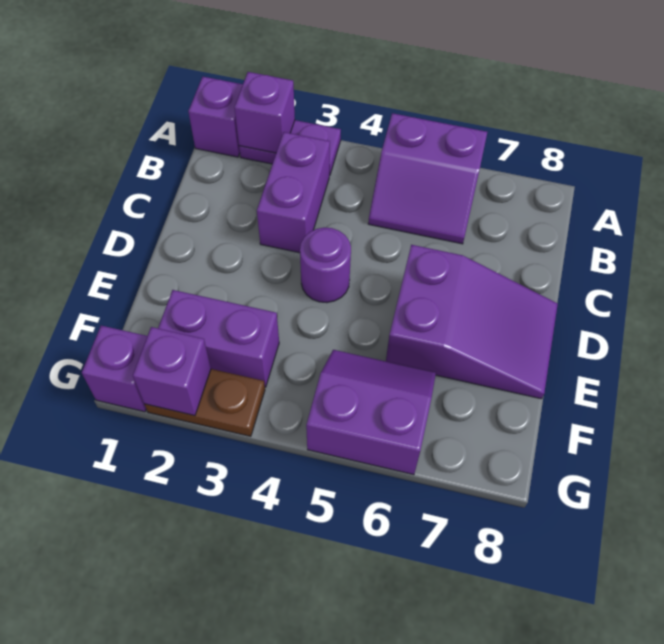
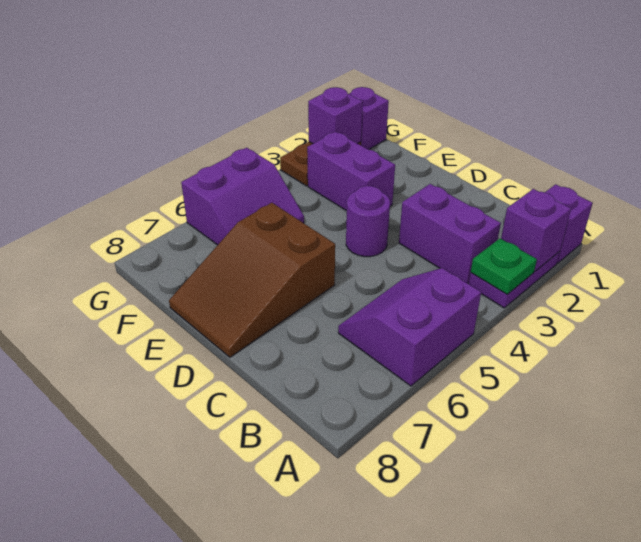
none -> green 1x1 plate [471,238,537,294]
purple 2x3 slope [386,245,558,399] -> brown 2x3 slope [169,203,335,357]
purple 1x2 brick [158,290,279,387] -> purple 1x2 brick turned to [307,131,395,211]

